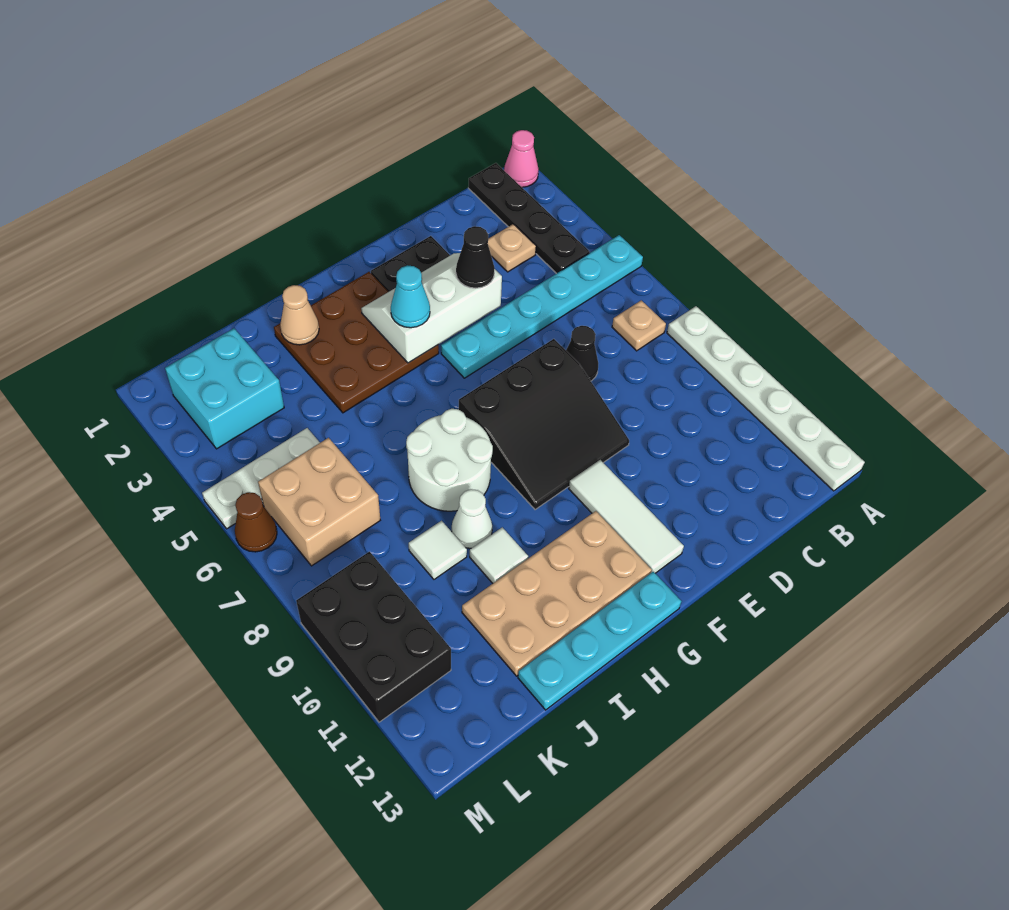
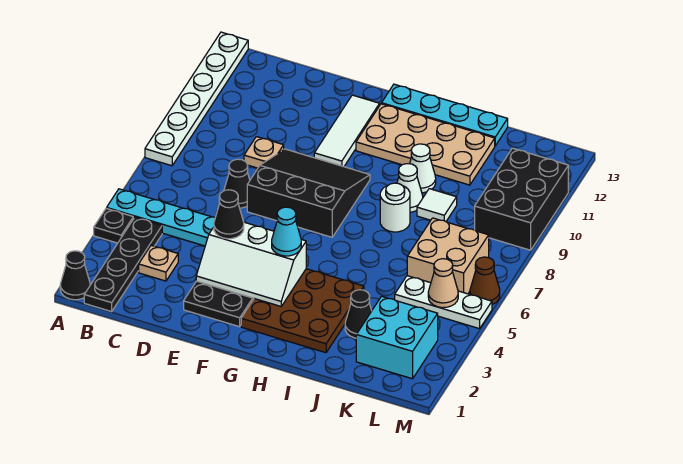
pink 1x1 cone [504,130,539,187] -> black 1x1 cone [60,251,90,300]
none -> black 1x1 plate [94,208,133,243]
tan 1x1 plate [612,300,666,351] -> tan 1x1 plate moved to [244,137,284,168]
white 2x2 round brick [406,409,493,511] -> white 1x1 round brick [380,183,410,232]
tan 1x1 cone [280,285,319,345] -> tan 1x1 cone moved to [428,259,458,308]
white 1x1 tile [470,527,528,583] -> white 1x1 cone [410,144,436,193]
none -> black 1x1 cone [345,290,372,338]

